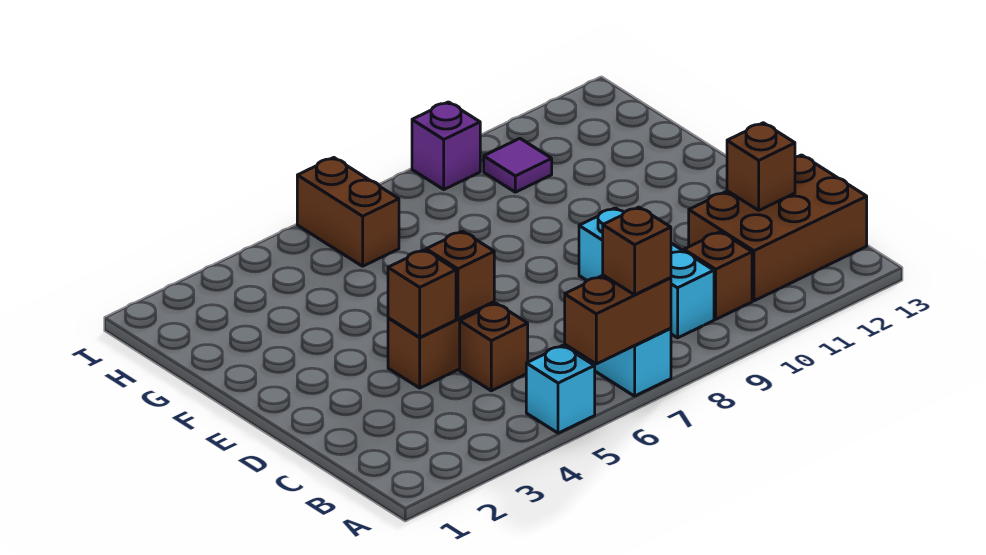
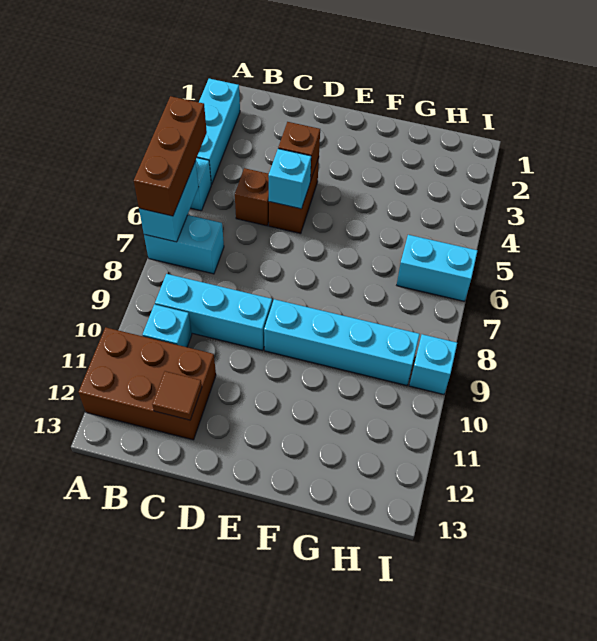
none -> cyan 1x3 brick [197,79,240,184]
brown 1x2 brick [565,275,671,364] -> cyan 1x2 brick [139,161,198,242]
brown 1x1 brick [603,207,671,295] -> brown 1x3 brick [134,96,207,216]
brown 1x1 brick [684,232,752,319] -> cyan 1x1 brick [143,305,192,347]
brown 2x3 brick [689,155,867,301] -> brown 2x3 brick turned to [79,327,216,440]
brown 1x1 brick [727,123,795,210] -> brown 1x1 tile [152,371,202,420]
brown 1x1 brick [426,231,494,319] -> cyan 1x1 brick [268,149,311,209]
none -> cyan 1x4 brick [264,299,420,385]
brown 1x2 brick [297,158,399,266] -> cyan 1x2 brick [397,235,477,301]
purple 1x1 tile [484,138,552,192] -> none
purple 1x1 brick [412,102,480,189] -> cyan 1x1 brick [409,334,457,394]

